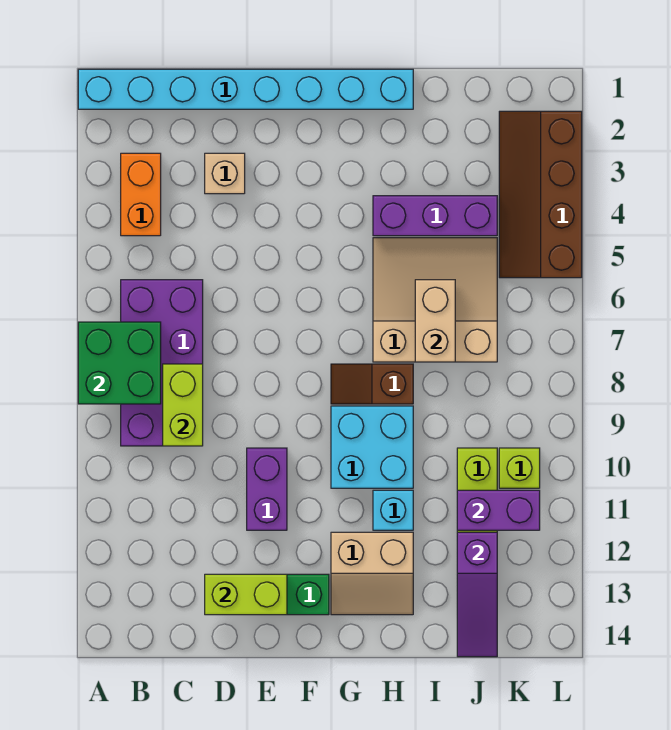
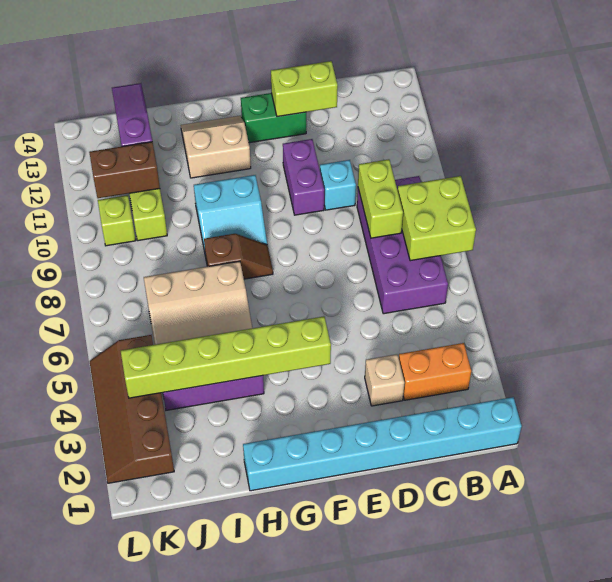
green 2x2 brick [78,322,161,404] -> lime 2x2 brick [398,176,476,261]
orange 1x2 brick [121,153,161,236] -> orange 1x2 brick turned to [399,343,471,400]
none -> lime 1x6 brick [120,316,331,398]
cyan 2x2 brick [331,406,413,488] -> cyan 2x2 slope [194,175,267,257]
cyan 1x1 brick [373,490,413,530] -> cyan 1x1 brick moved to [320,160,356,210]
tan 1x2 brick [415,280,455,362] -> none
purple 1x2 brick [457,490,540,530] -> brown 1x2 brick [89,142,160,198]
brown 2x4 slope [499,111,582,278] -> brown 2x4 slope turned to [90,335,174,483]

